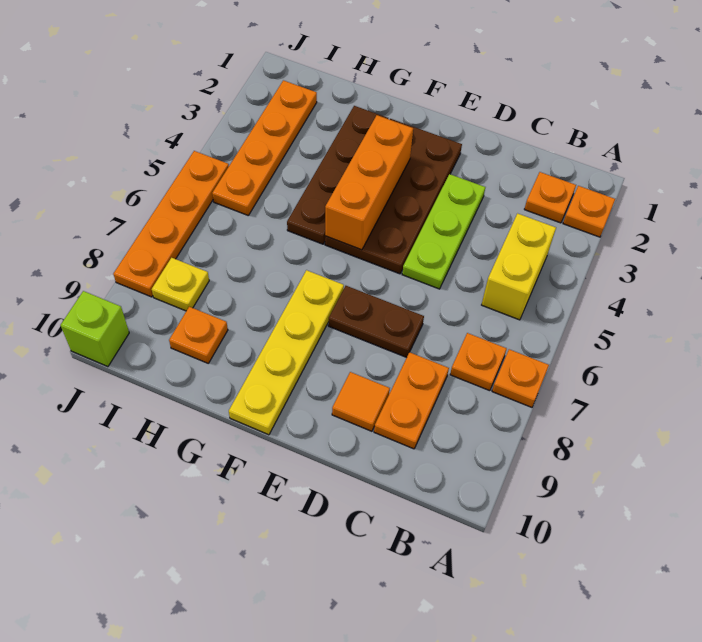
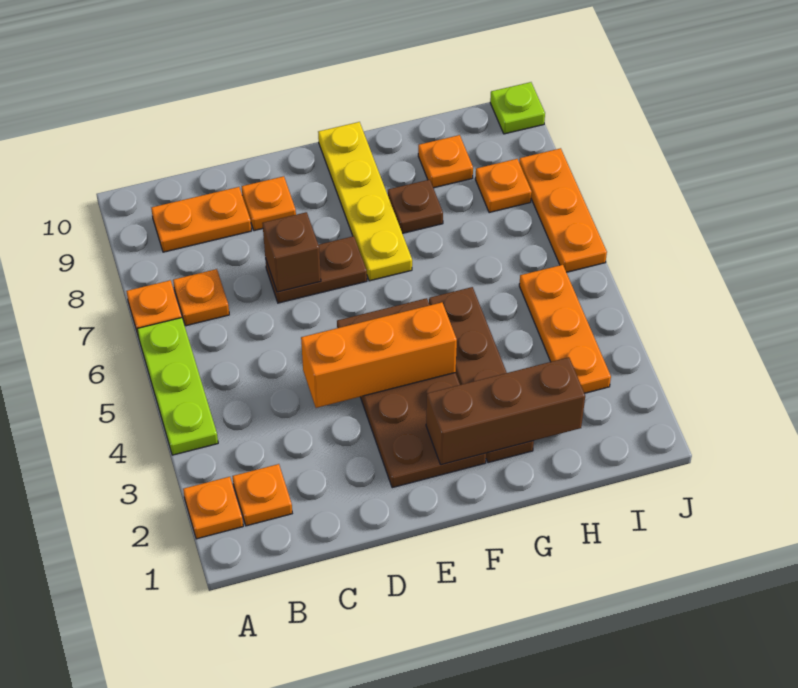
yellow 1x2 brick [482,213,556,320] -> none
orange 1x2 plate [374,352,449,449] -> orange 1x2 plate turned to [151,187,251,252]
lime 1x3 plate [402,174,485,289] -> lime 1x3 plate moved to [137,318,218,455]
none -> brown 1x1 brick [262,212,321,292]
orange 1x1 tile [332,372,390,431] -> orange 1x1 plate [242,176,296,231]
none -> brown 1x3 brick [426,357,585,465]
orange 1x3 brick [325,115,413,250] -> orange 1x3 brick turned to [301,302,457,408]
none -> brown 1x1 plate [388,180,443,234]
orange 1x4 plate [212,80,317,215] -> orange 1x3 plate [519,265,611,393]
yellow 1x1 plate [152,258,209,311] -> orange 1x1 plate [475,159,532,213]
orange 1x4 plate [113,151,229,297] -> orange 1x3 plate [519,148,607,272]
lime 1x1 brick [61,291,129,367] -> lime 1x1 plate [490,82,545,134]

